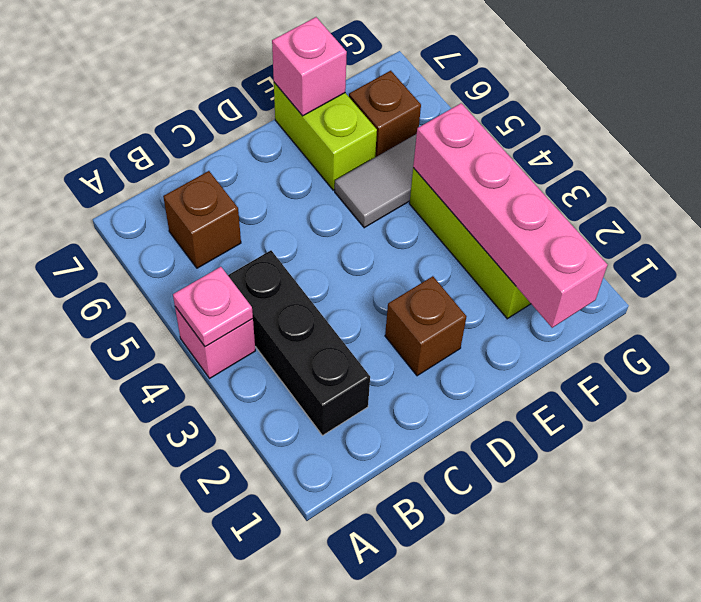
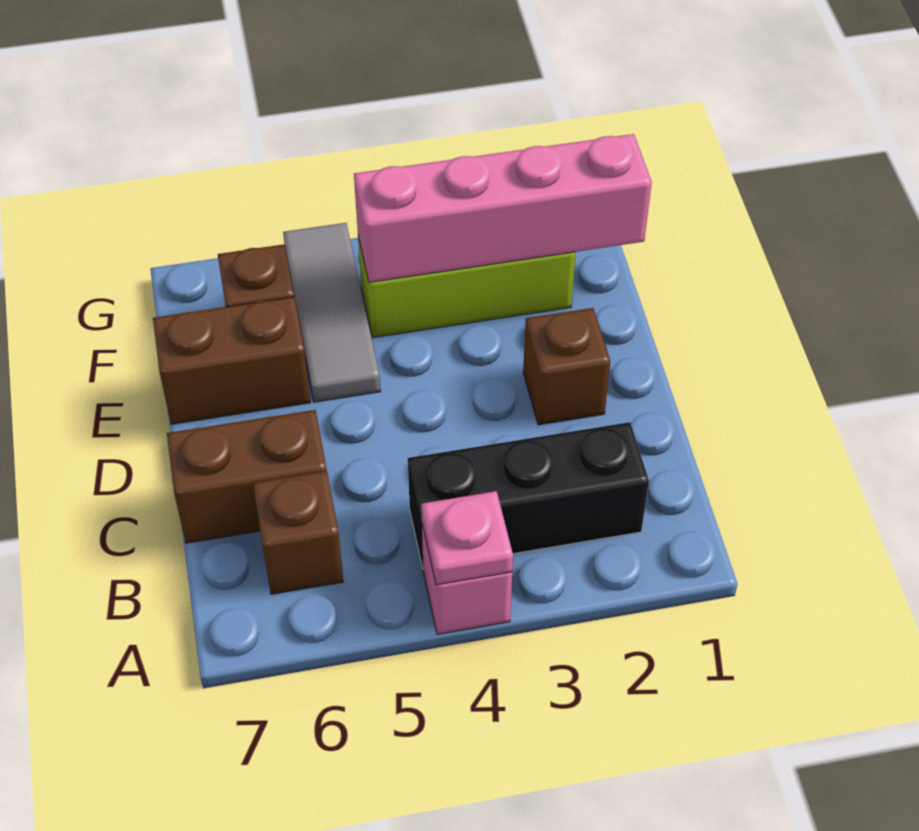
none -> brown 1x2 brick [167,410,327,543]
lime 1x2 brick [274,83,377,190] -> brown 1x2 brick [153,297,310,424]
pink 1x1 brick [272,17,347,116] -> none

